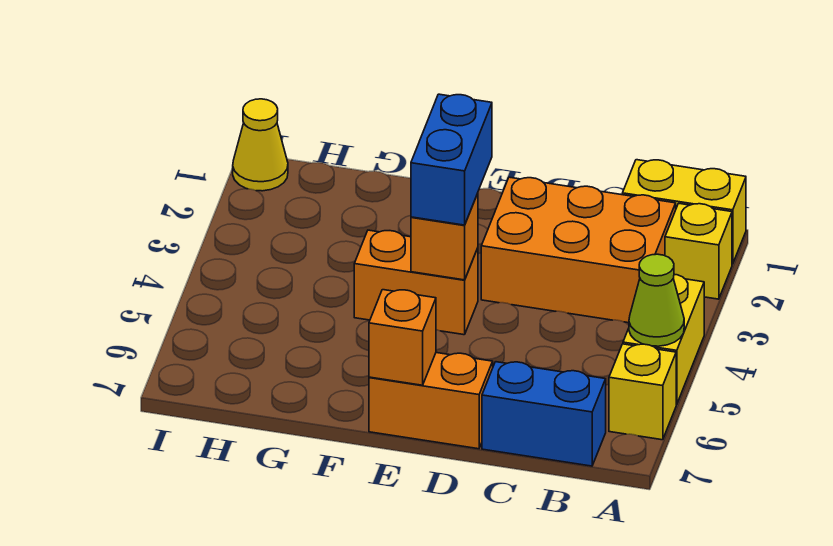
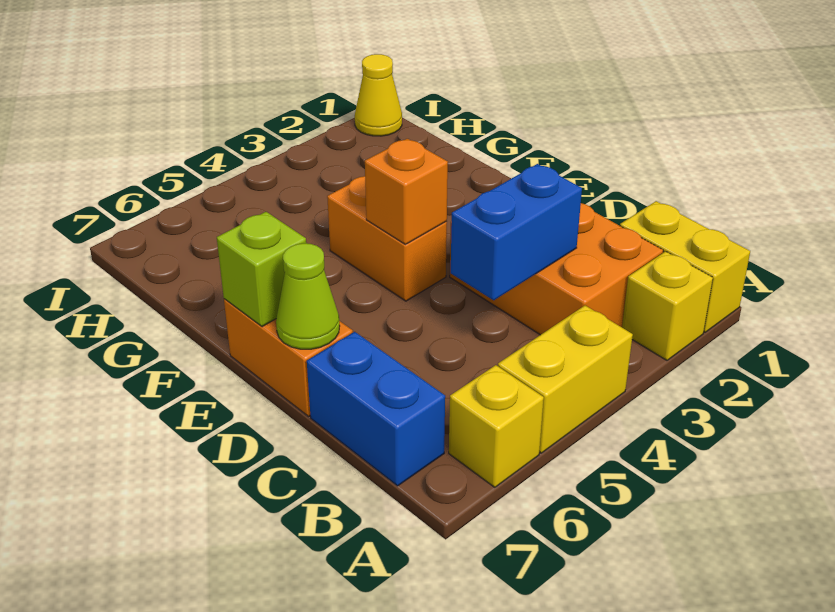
lime 1x1 cone [629,254,684,346] -> lime 1x1 cone moved to [276,243,340,349]
blue 1x2 brick [411,94,492,225] -> blue 1x2 brick moved to [451,164,582,300]
orange 1x1 brick [369,290,436,385] -> lime 1x1 brick [217,212,306,327]

